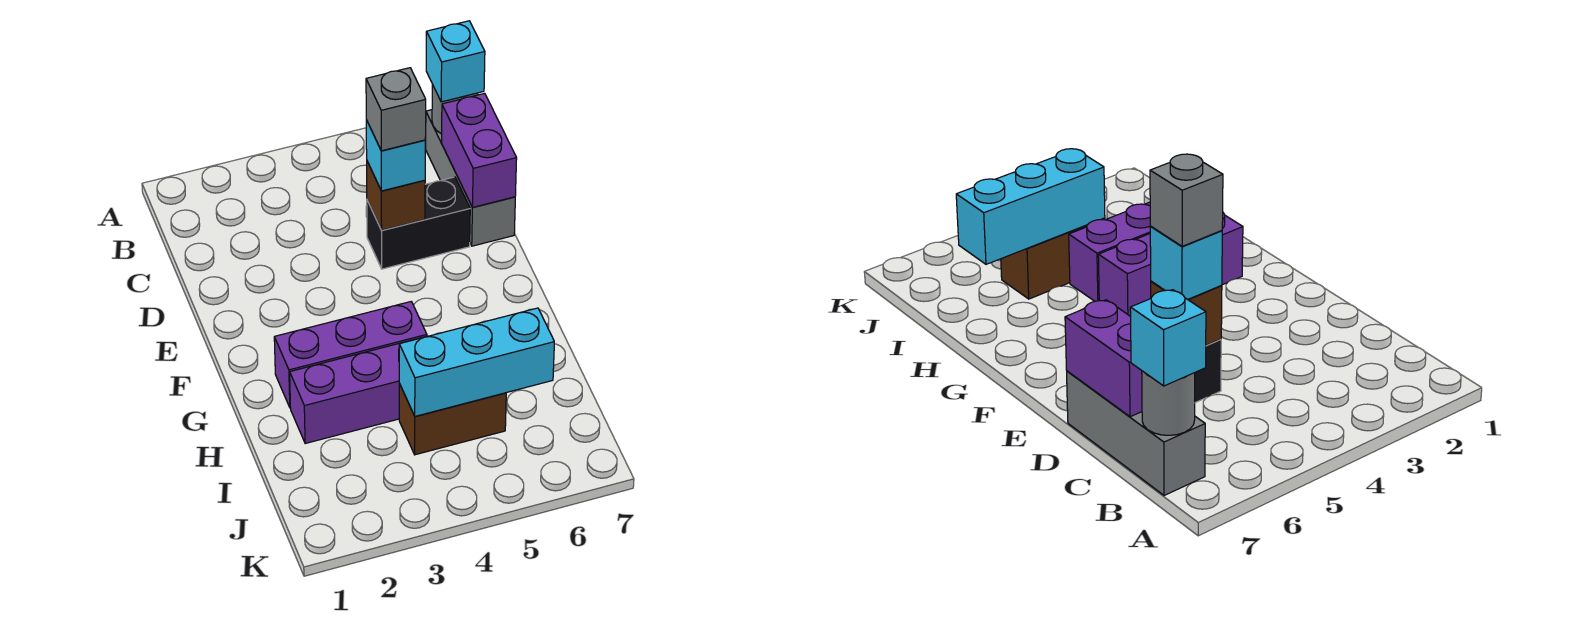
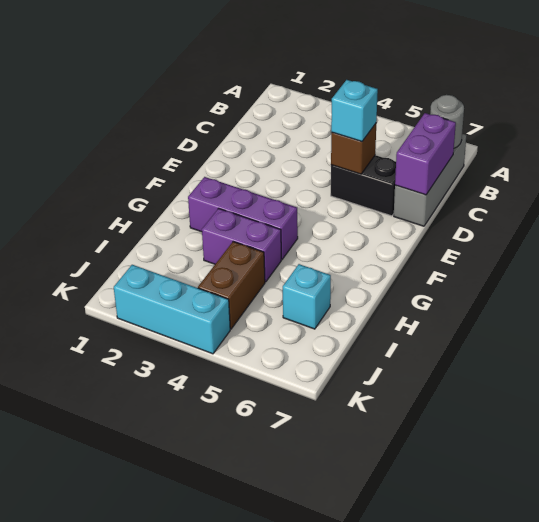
cyan 1x1 brick [426,21,485,102] -> cyan 1x1 brick moved to [283,264,331,329]
grey 1x1 brick [366,68,426,151] -> none
purple 1x3 brick [290,336,427,444] -> purple 1x2 brick [202,208,281,282]
brown 1x2 brick [399,384,506,455] -> brown 1x2 brick turned to [198,242,265,329]
cyan 1x3 brick [399,308,554,416] -> cyan 1x3 brick moved to [114,265,230,354]

